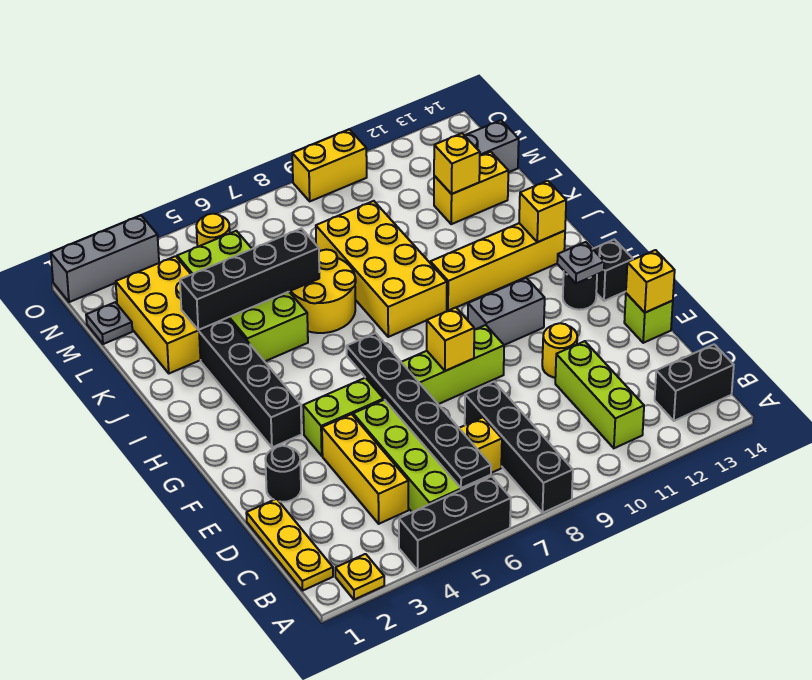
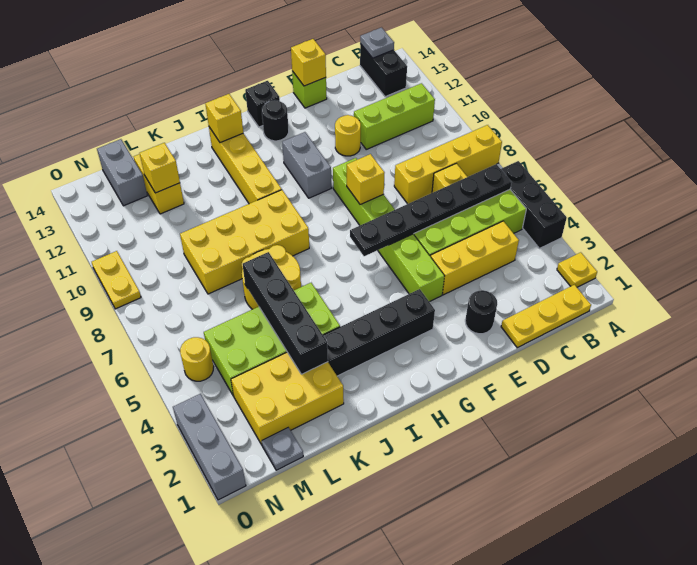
black 1x4 brick [465,382,573,513] -> yellow 1x4 brick [394,125,502,204]
grey 1x1 plate [557,242,604,283] -> grey 1x1 plate moved to [360,28,394,58]
yellow 1x2 brick [292,129,367,201] -> yellow 1x2 plate [92,251,141,309]

